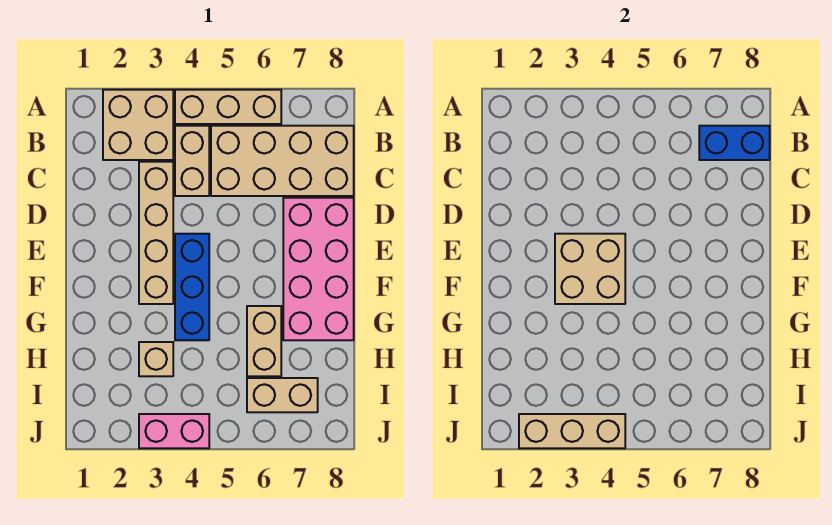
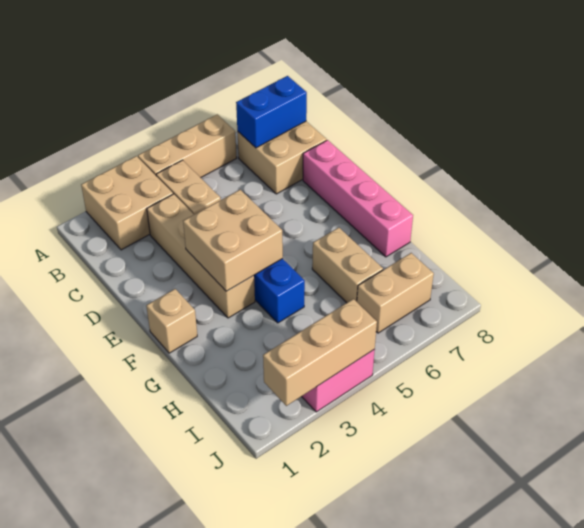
tan 2x4 brick [211,126,354,196] -> tan 2x2 brick [237,121,327,194]
pink 2x4 brick [283,198,354,340] -> pink 1x4 brick [303,140,413,257]
tan 1x1 brick [139,342,173,376] -> tan 1x1 brick moved to [146,289,197,353]

